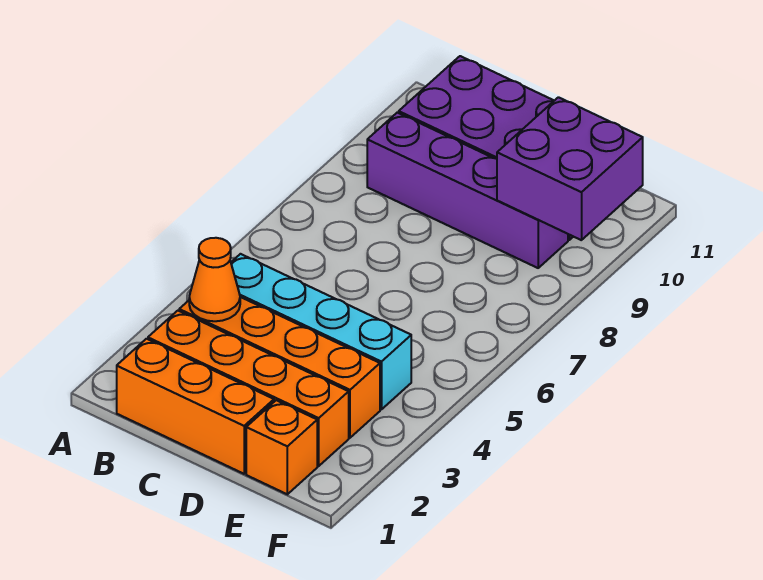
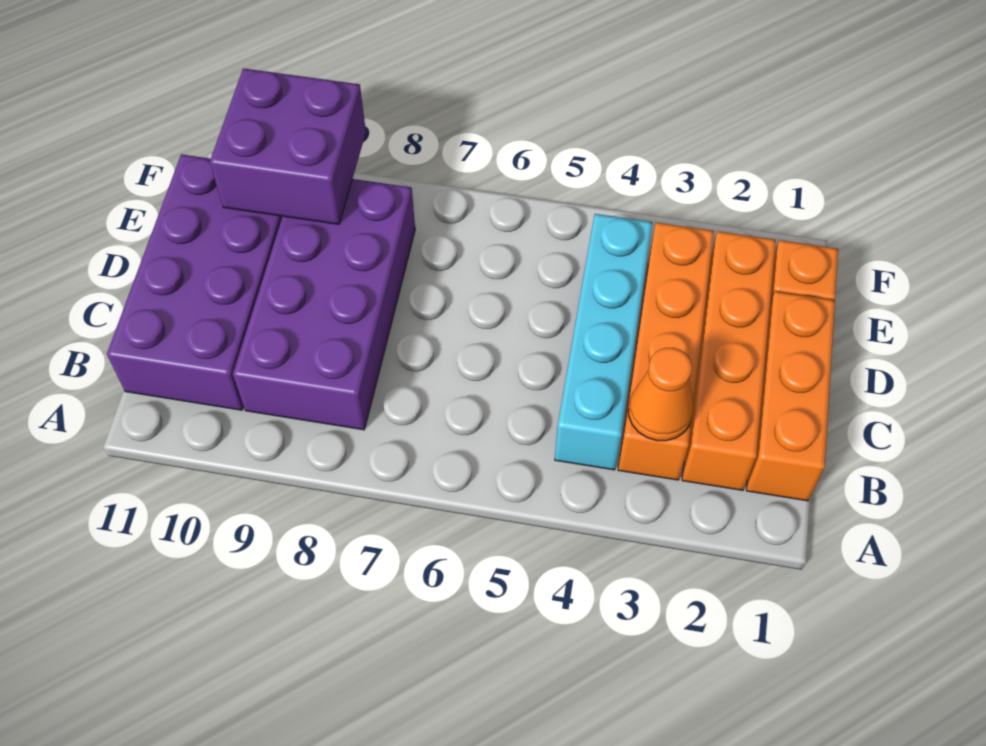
purple 1x4 brick [367,113,568,268] -> purple 2x4 brick [233,179,415,430]

